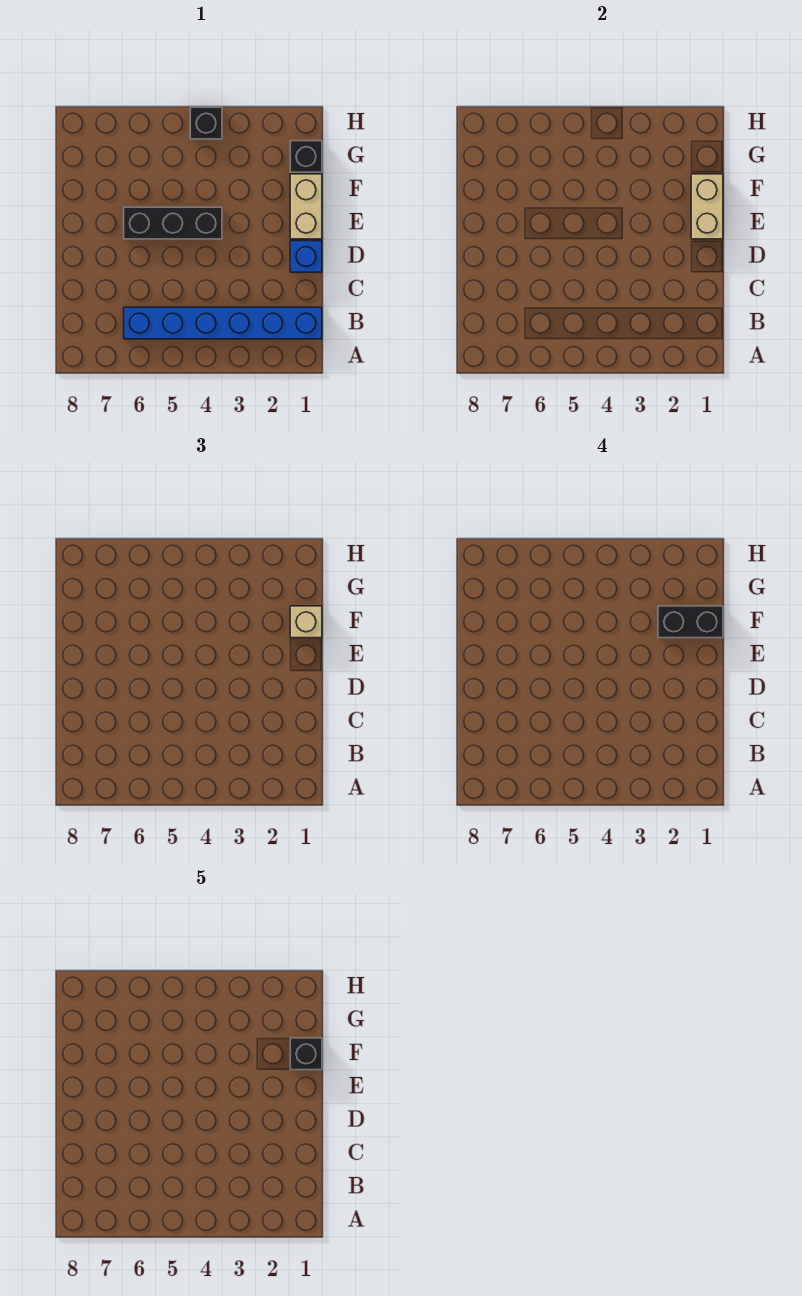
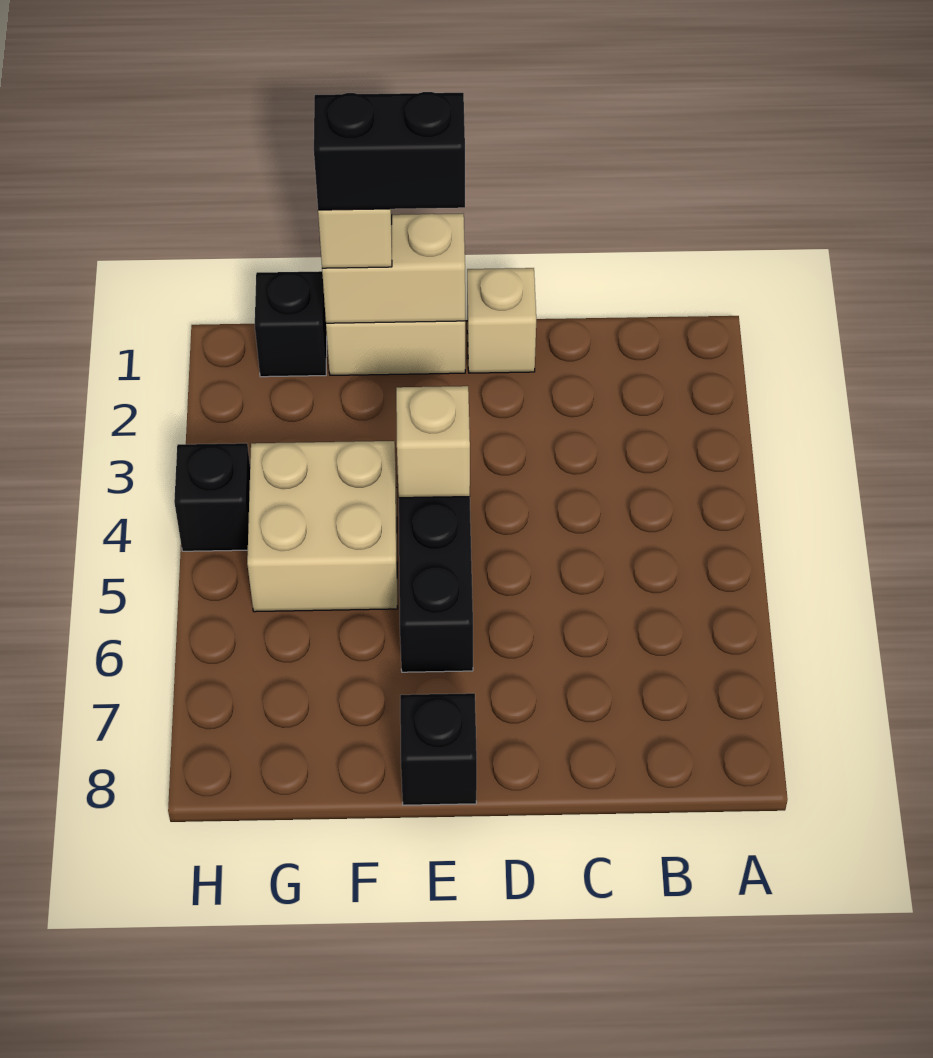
blue 1x6 brick [124,307,322,339] -> none
blue 1x1 brick [290,241,322,272] -> tan 1x1 brick [467,268,536,373]
none -> tan 1x1 brick [396,386,470,498]
black 1x2 brick [658,606,723,638] -> black 1x2 brick turned to [314,92,465,210]
black 1x1 brick [290,1038,322,1070] -> black 1x1 brick moved to [400,693,477,805]
none -> tan 2x2 brick [247,441,398,612]

